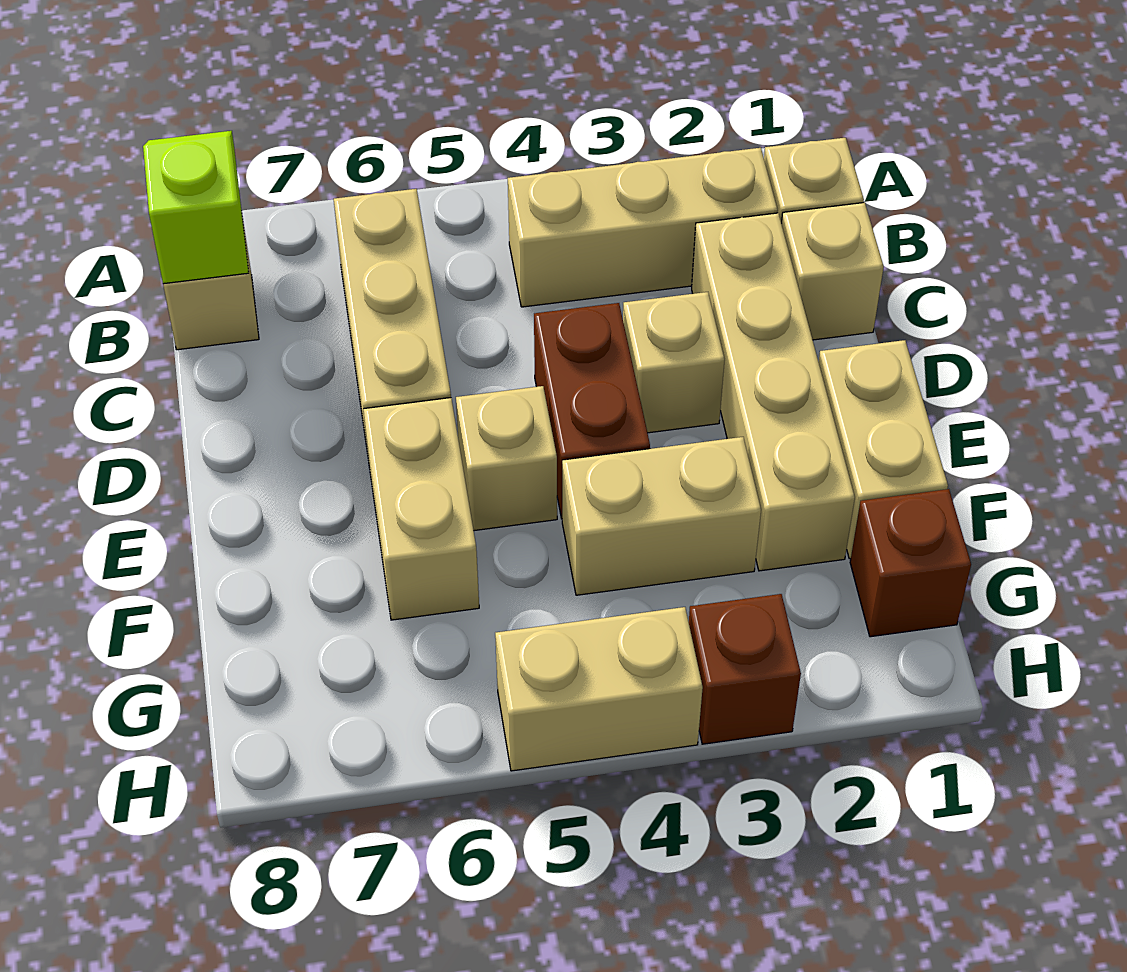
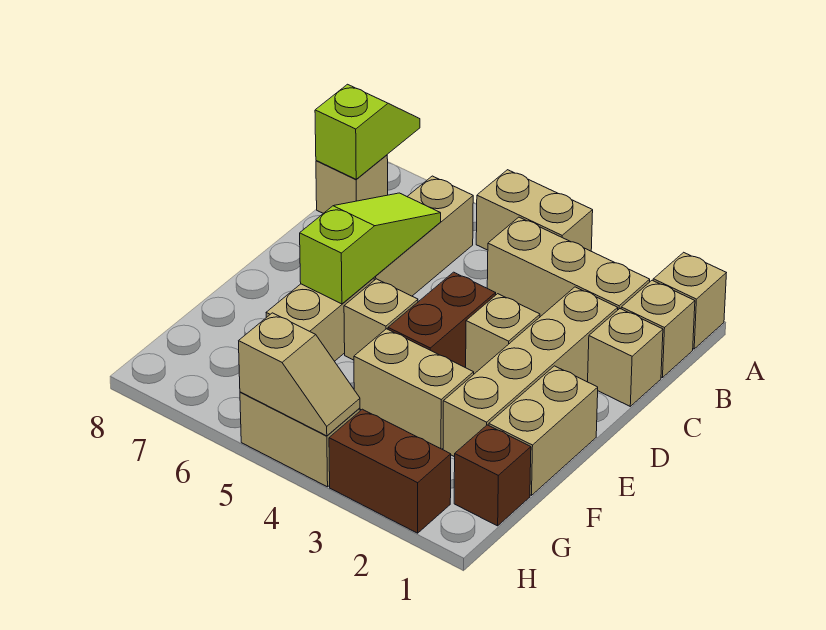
none -> tan 1x1 brick [653,252,726,349]
none -> tan 1x2 brick [476,170,593,251]
none -> lime 1x3 slope [300,193,441,304]
brown 1x1 brick [689,594,801,744] -> brown 1x2 brick [329,409,451,533]
none -> tan 1x2 slope [239,313,360,436]

